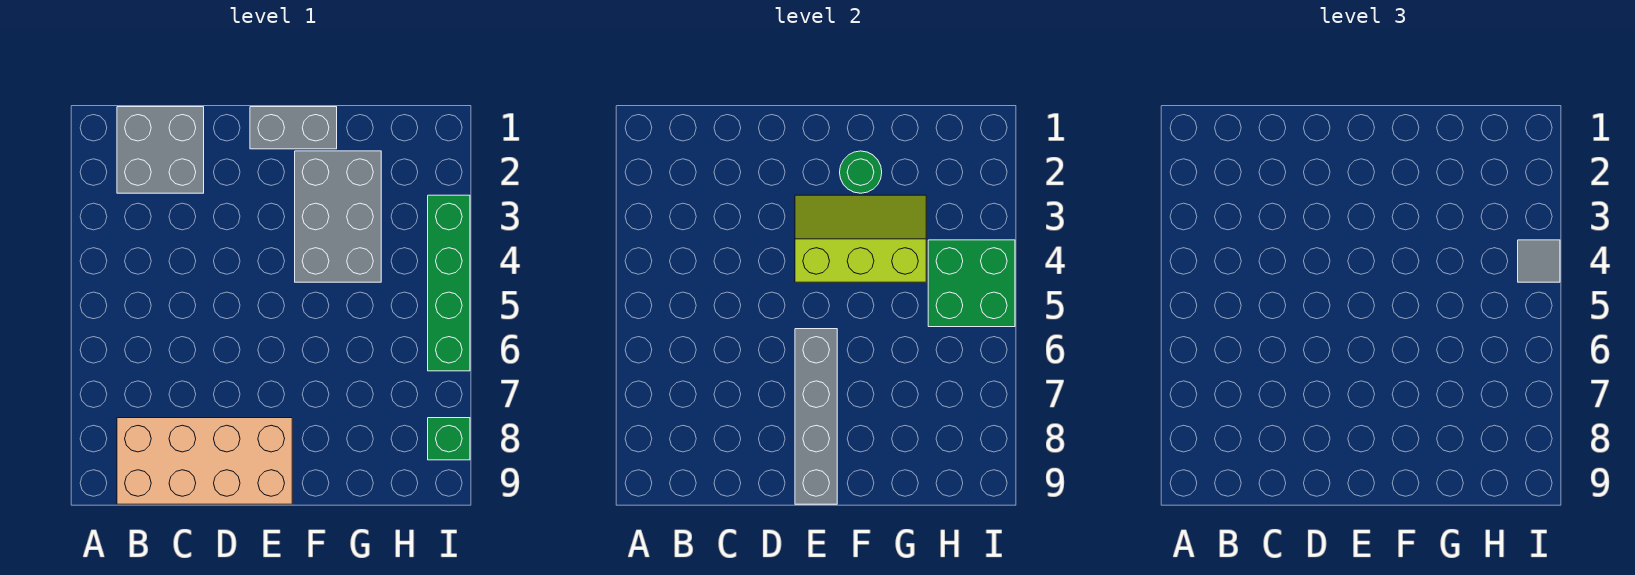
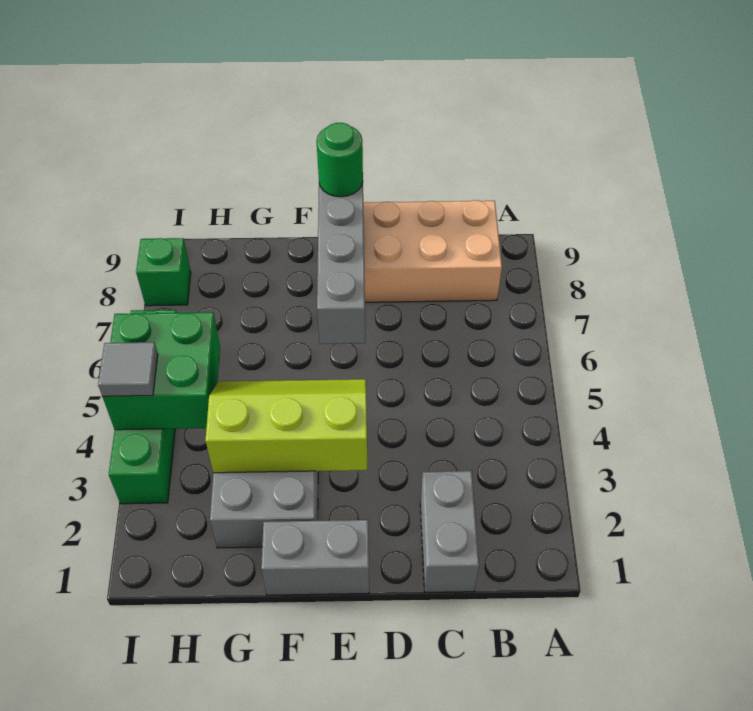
grey 2x2 brick [117,107,204,193] -> grey 1x2 brick [420,471,479,592]
lime 2x3 slope [795,195,926,282] -> lime 2x3 slope turned to [205,379,367,473]
green 1x1 round brick [840,151,882,193] -> green 1x1 round brick moved to [316,123,363,197]

